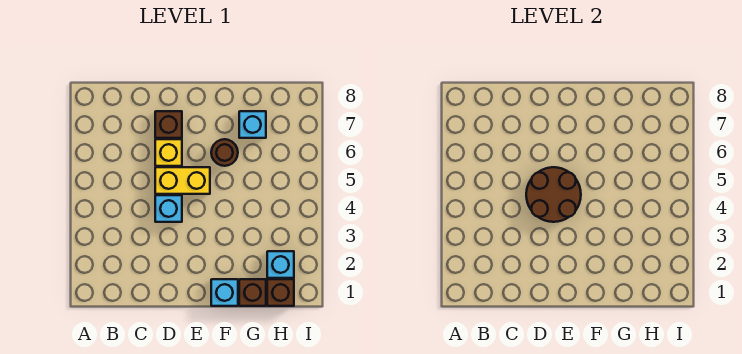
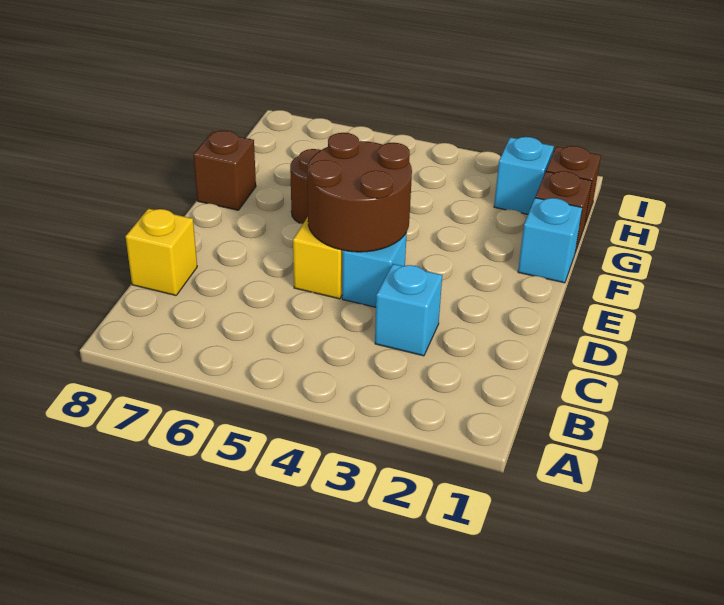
yellow 1x1 brick [155,139,182,166] -> yellow 1x1 brick moved to [126,209,197,295]
brown 1x1 brick [155,111,182,138] -> brown 1x1 brick moved to [193,131,256,210]
cyan 1x1 brick [239,111,266,138] -> cyan 1x1 brick moved to [375,264,442,356]

